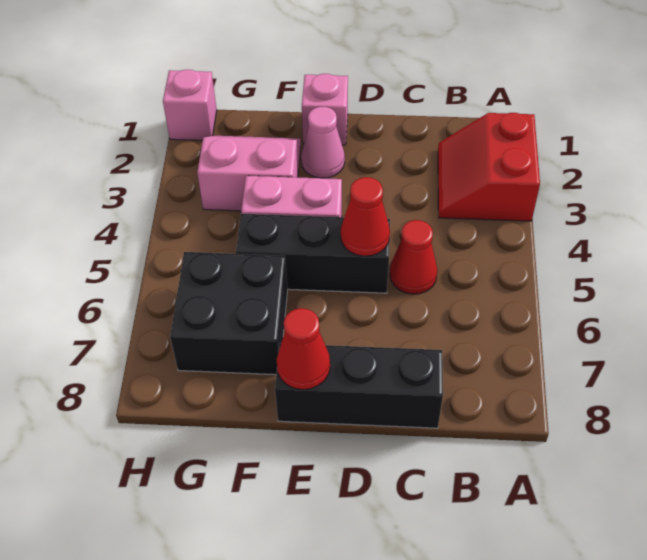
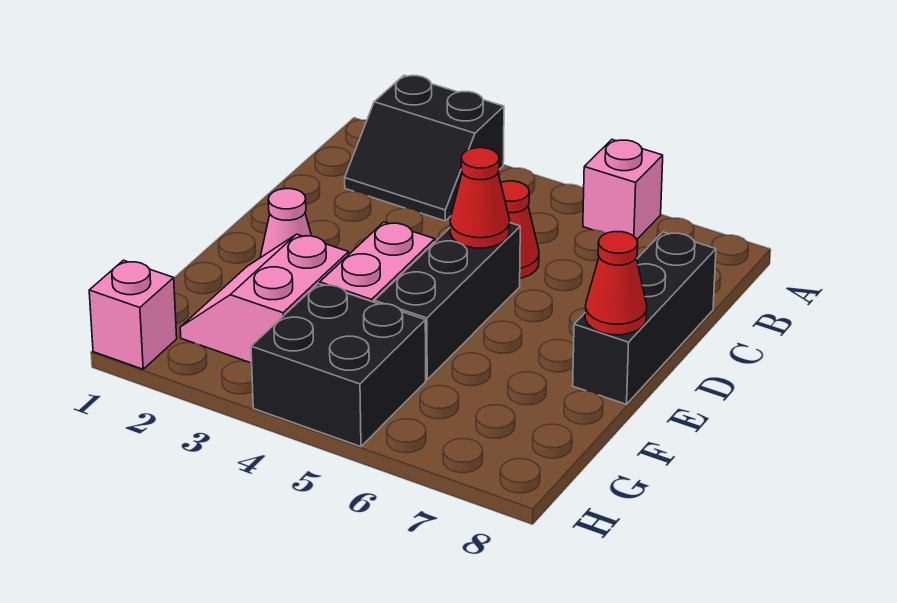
red 2x2 slope [438,113,540,221] -> black 2x2 slope [345,75,504,221]
pink 1x1 brick [302,74,348,145] -> pink 1x1 brick moved to [583,140,663,239]
black 2x2 brick [170,252,287,375] -> black 2x2 brick moved to [251,284,426,447]

